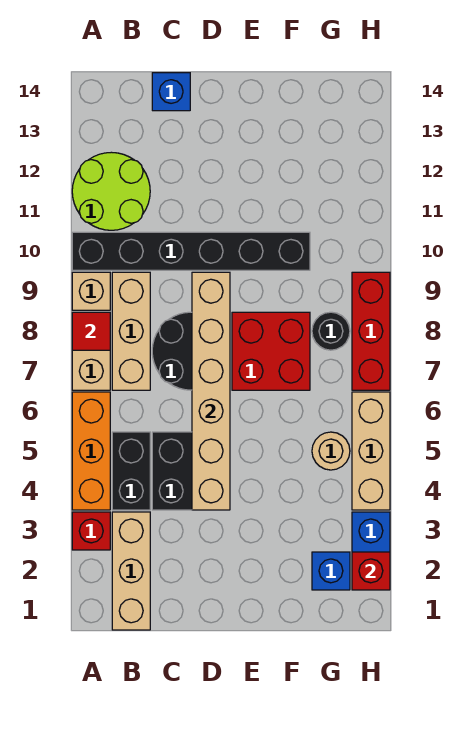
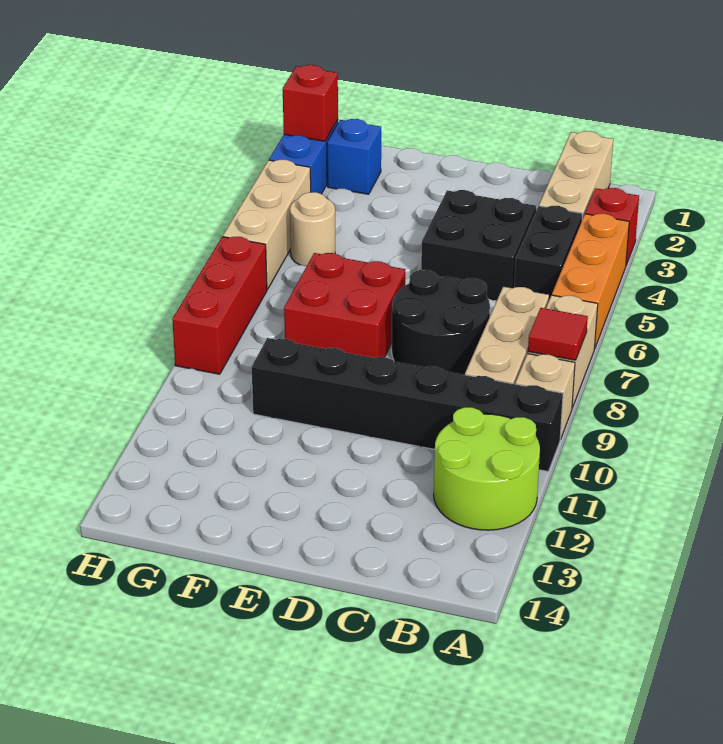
blue 1x1 brick [152,73,190,111] -> none
tan 1x6 brick [192,272,230,510] -> none
black 1x1 round brick [312,312,350,350] -> none

